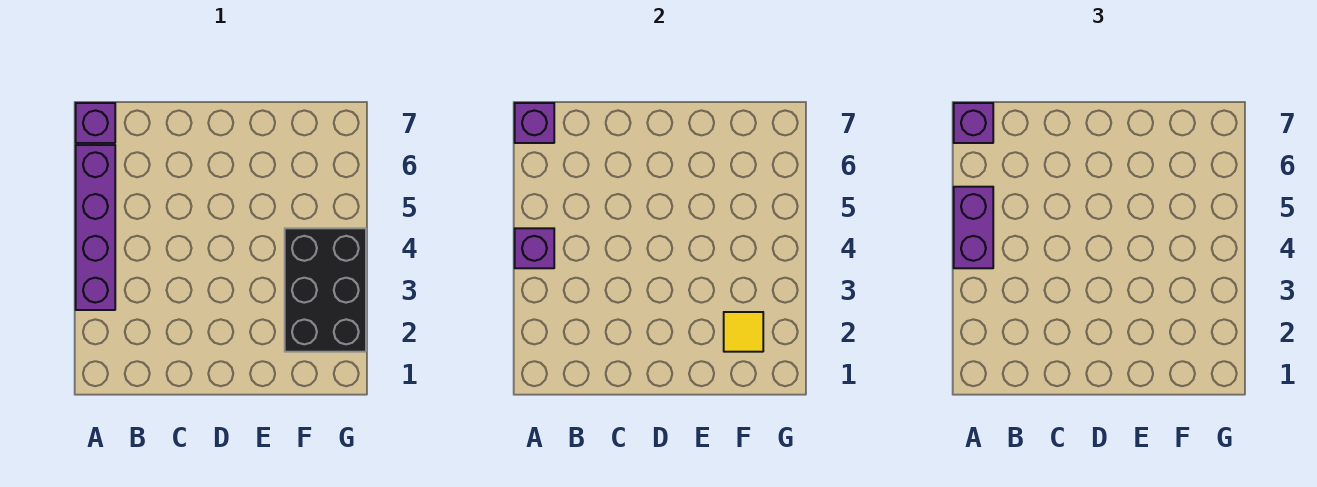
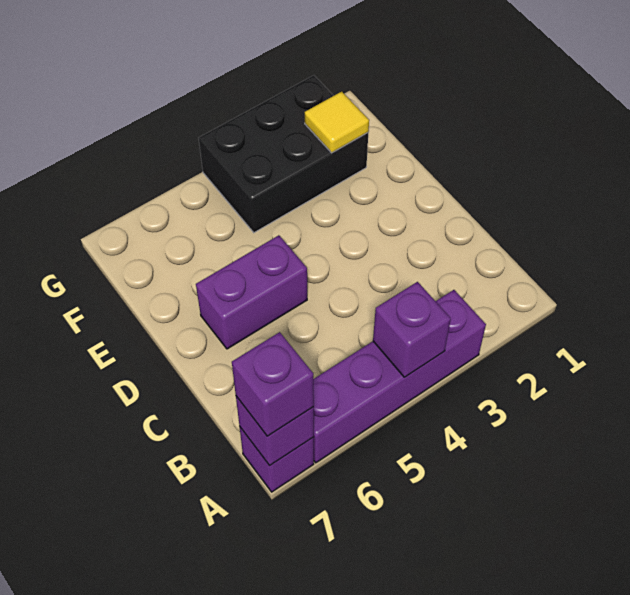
purple 1x2 brick [954,187,993,268] -> purple 1x2 brick moved to [196,235,307,349]

